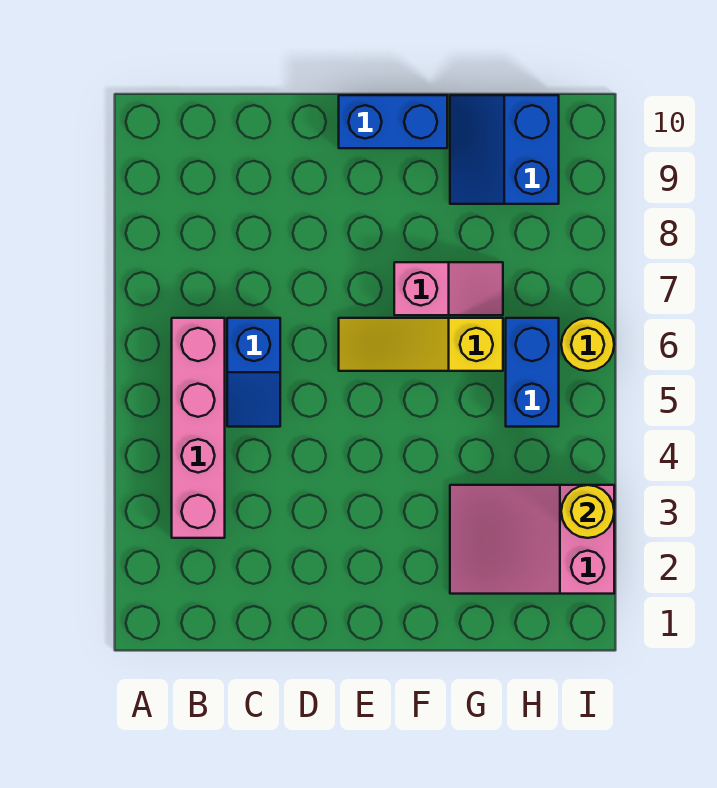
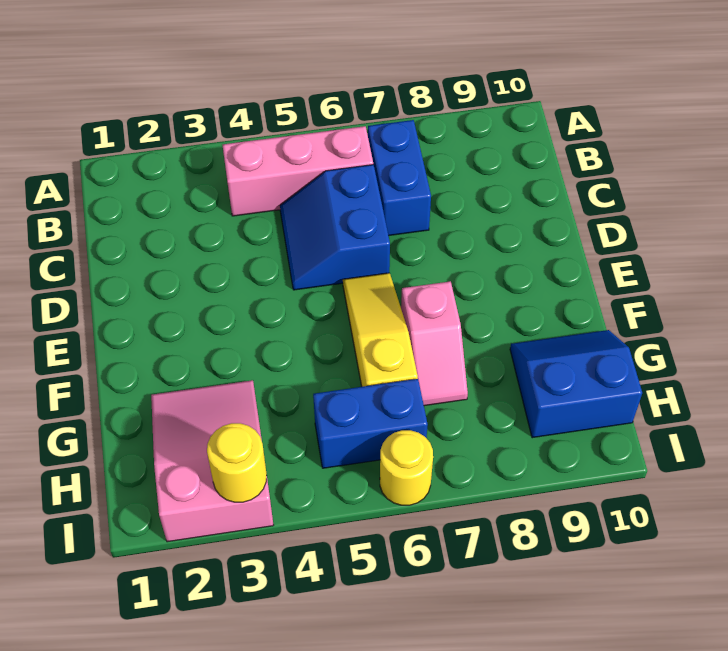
pink 1x4 brick [172,318,225,538] -> pink 1x3 brick [223,126,373,216]
blue 1x2 slope [227,318,280,427] -> blue 2x2 slope [280,165,390,290]
blue 1x2 brick [339,95,447,148] -> blue 1x2 brick moved to [368,120,431,236]

